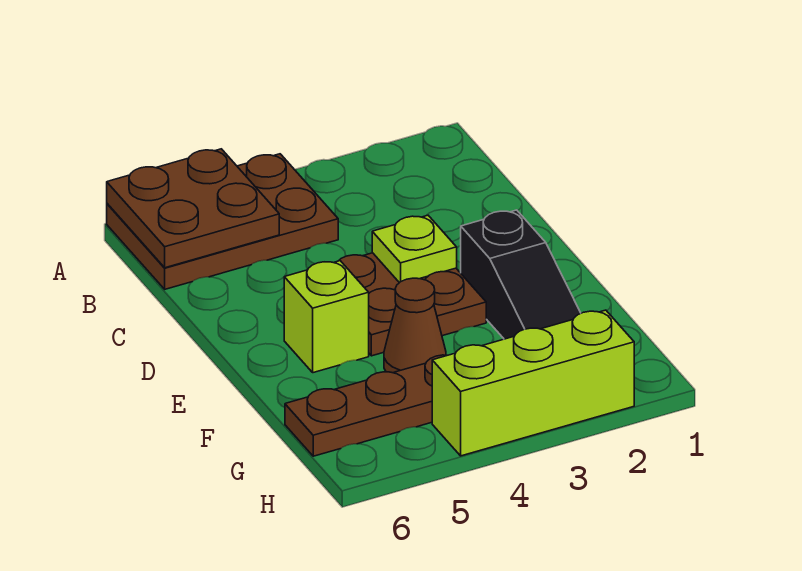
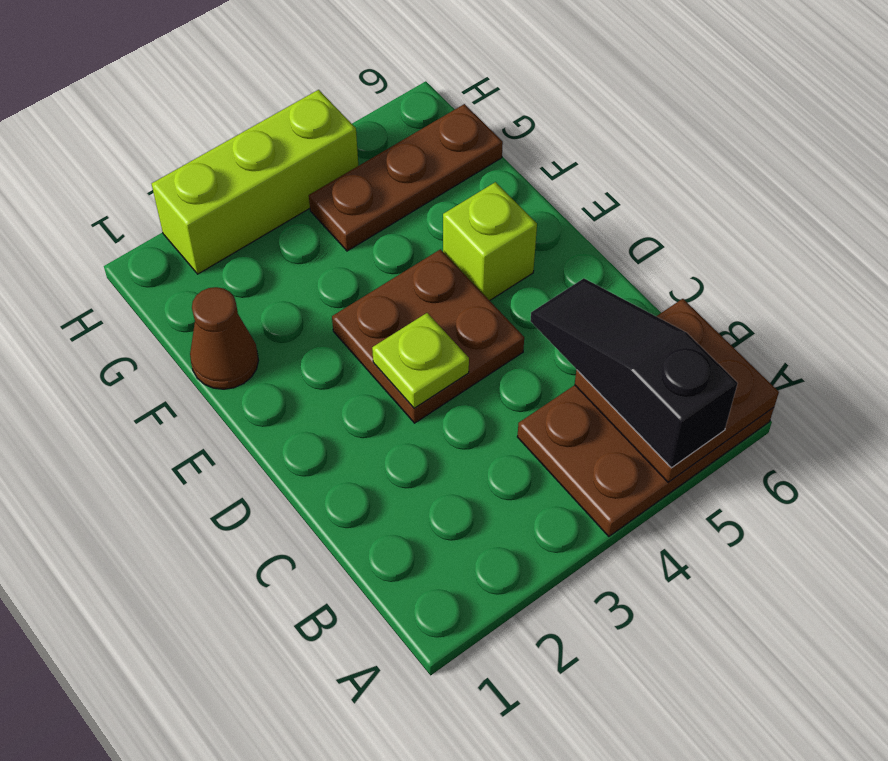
black 1x3 slope [461,210,581,339] -> black 1x3 slope moved to [530,278,738,468]
brown 1x1 cone [384,278,446,373] -> brown 1x1 cone moved to [190,287,258,389]

